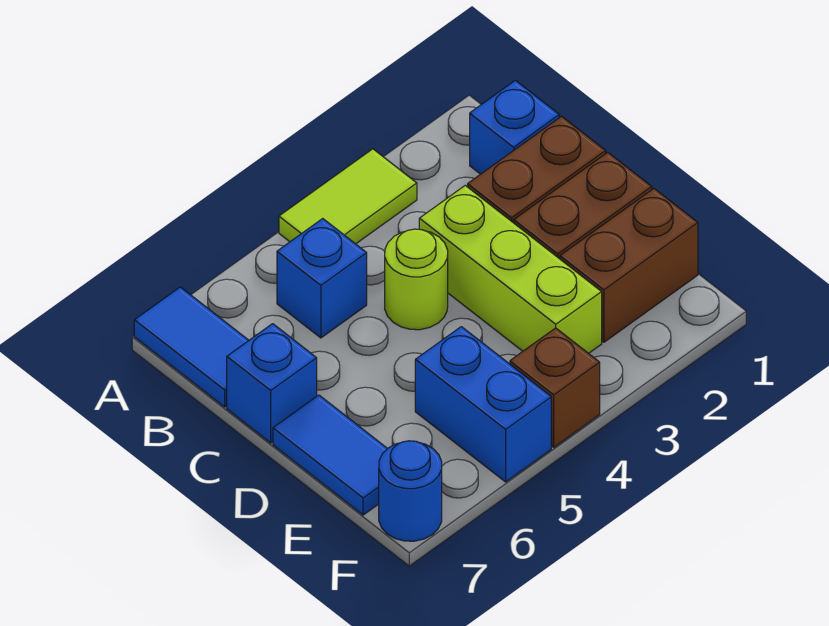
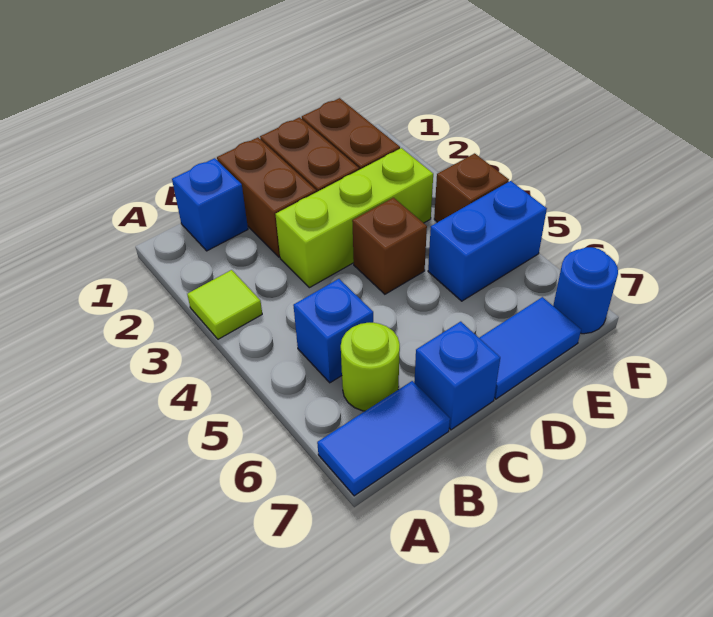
lime 1x2 tile [279,149,417,244] -> lime 1x1 tile [187,270,262,339]
lime 1x1 round brick [385,229,448,330] -> lime 1x1 round brick moved to [341,323,400,411]
none -> brown 1x1 brick [352,198,427,294]

